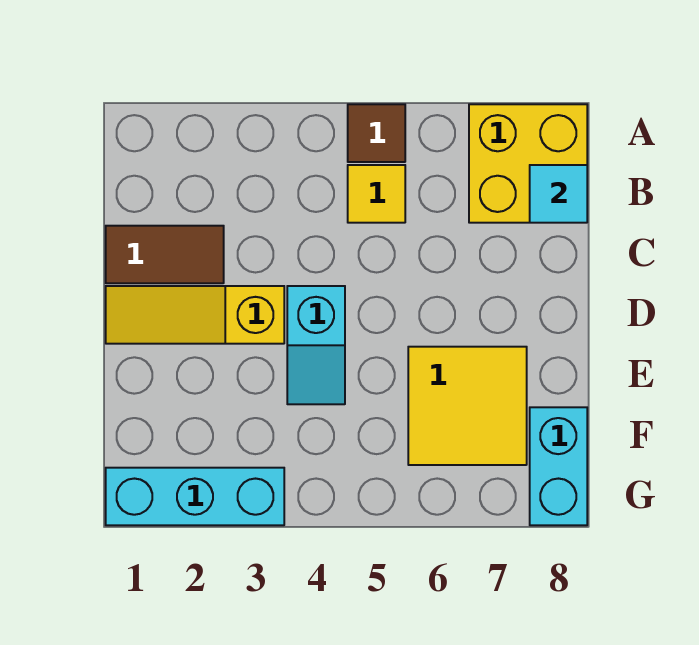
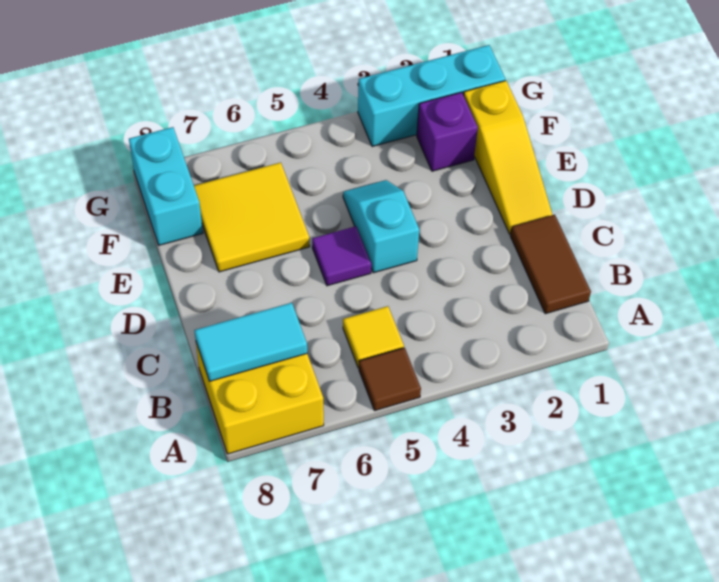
cyan 1x1 tile [530,165,587,223] -> cyan 1x2 tile [194,303,307,382]
brown 1x2 tile [106,226,224,283] -> brown 1x2 tile turned to [510,215,591,314]
yellow 1x3 slope [106,286,284,344] -> yellow 1x3 slope turned to [464,81,552,234]
none -> purple 1x1 tile [312,226,371,286]
none -> purple 1x1 brick [417,92,478,171]

